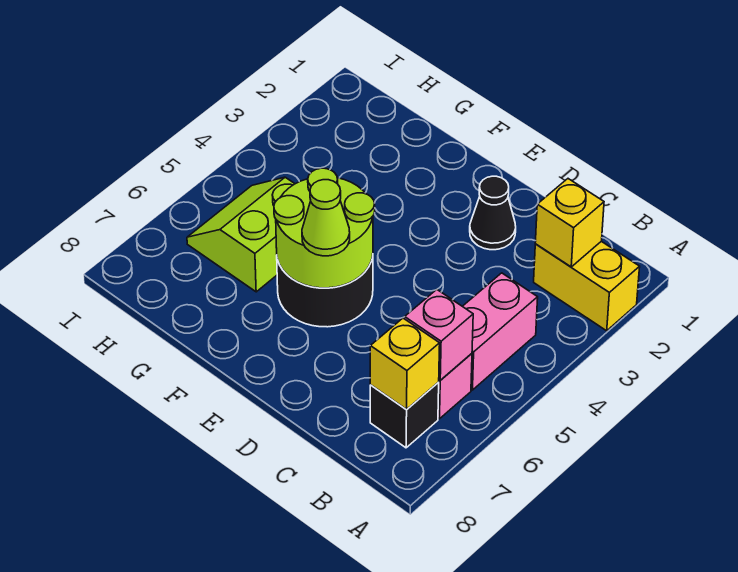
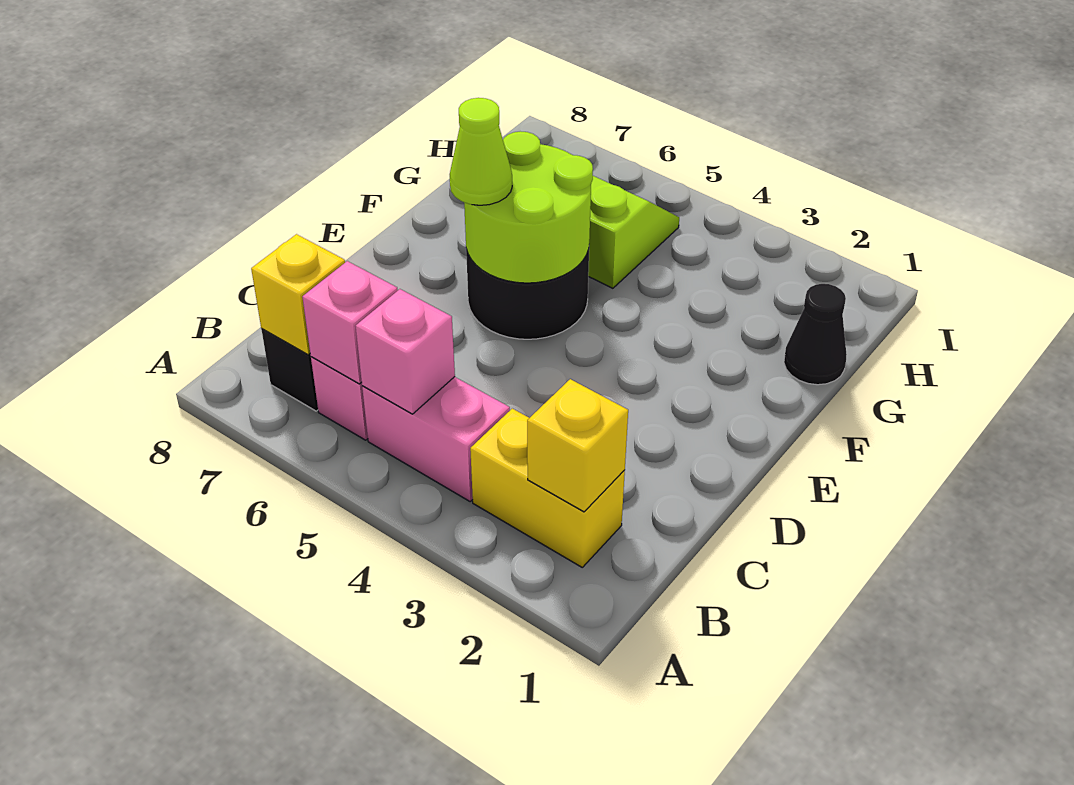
yellow 1x2 brick [534,241,640,331] -> yellow 1x2 brick turned to [470,409,625,567]
none -> pink 1x1 brick [355,289,455,414]
black 1x1 cone [470,176,516,250] -> black 1x1 cone moved to [784,284,847,385]

